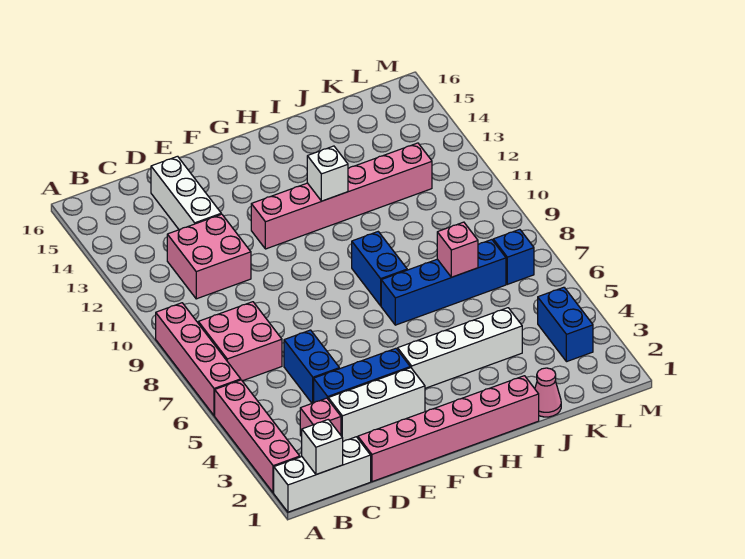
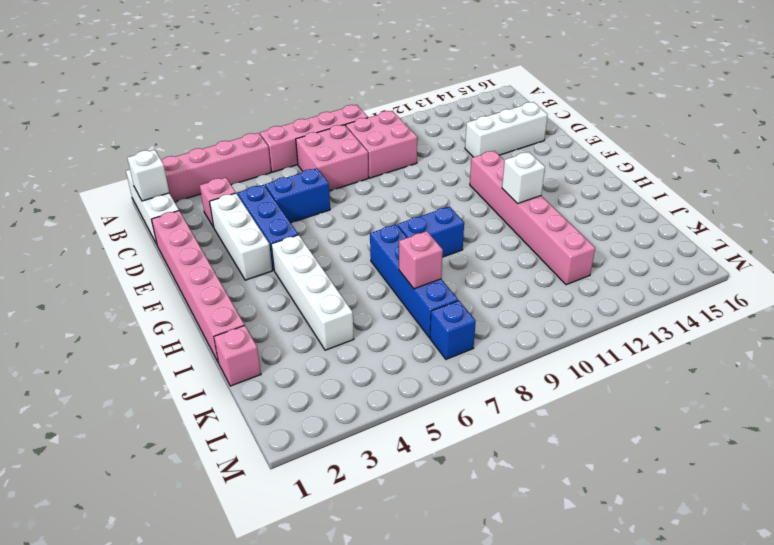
pink 2x2 brick [167,214,251,299] -> pink 2x2 brick moved to [346,111,417,178]
pink 1x1 cone [535,368,561,417] -> pink 1x1 brick [214,325,261,386]
blue 1x2 brick [538,287,593,362] -> none

